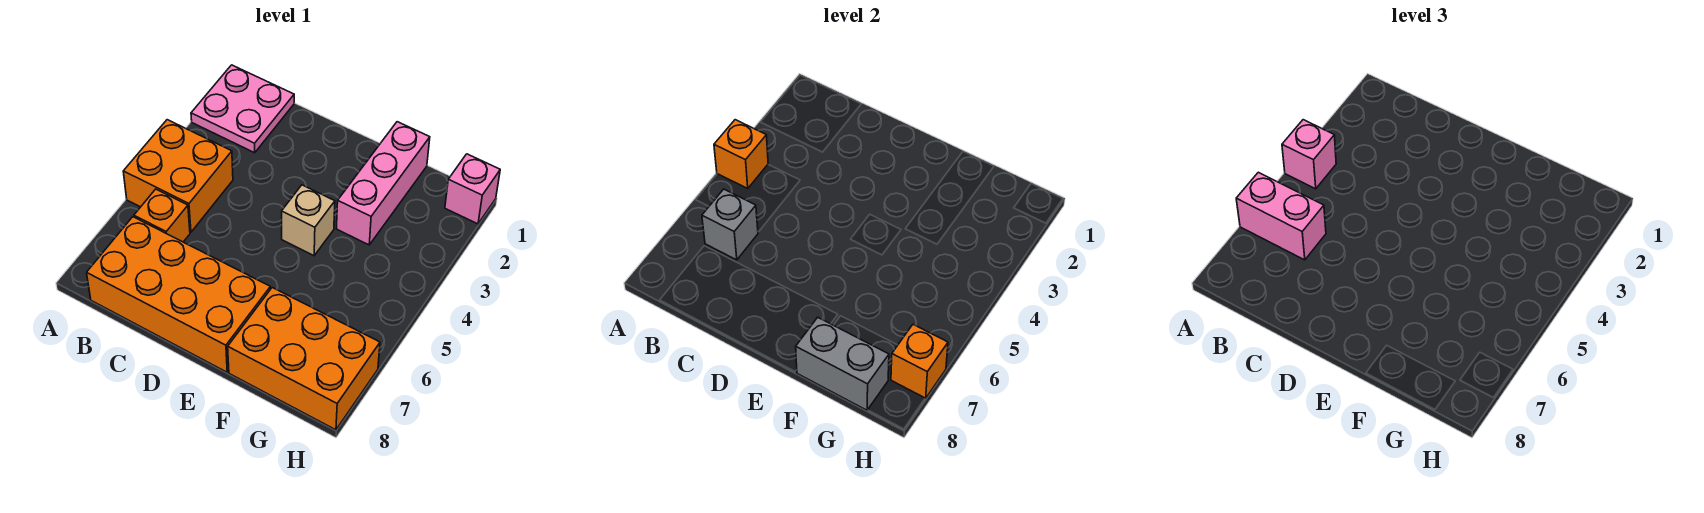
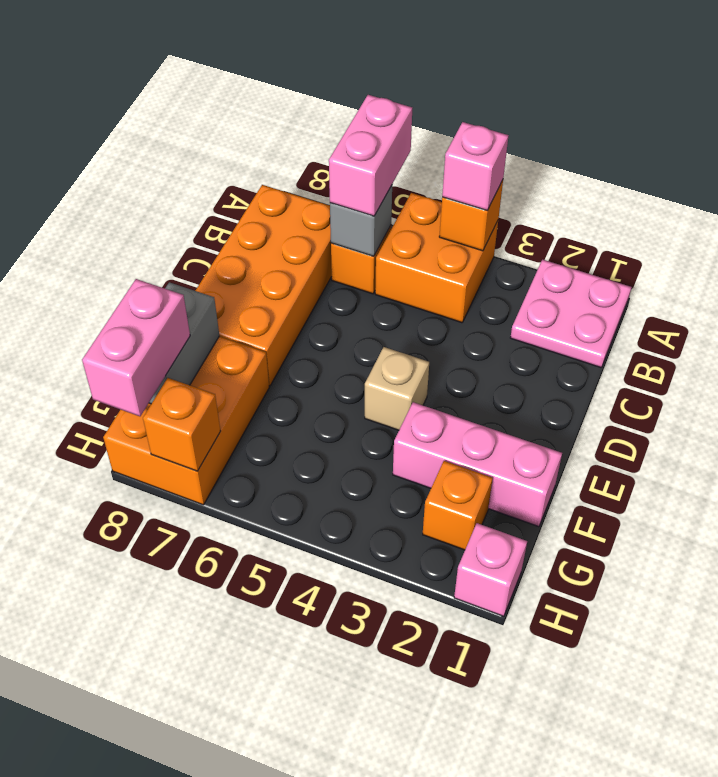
none -> orange 1x1 brick [423,461,493,550]
none -> pink 1x2 brick [82,279,190,416]

